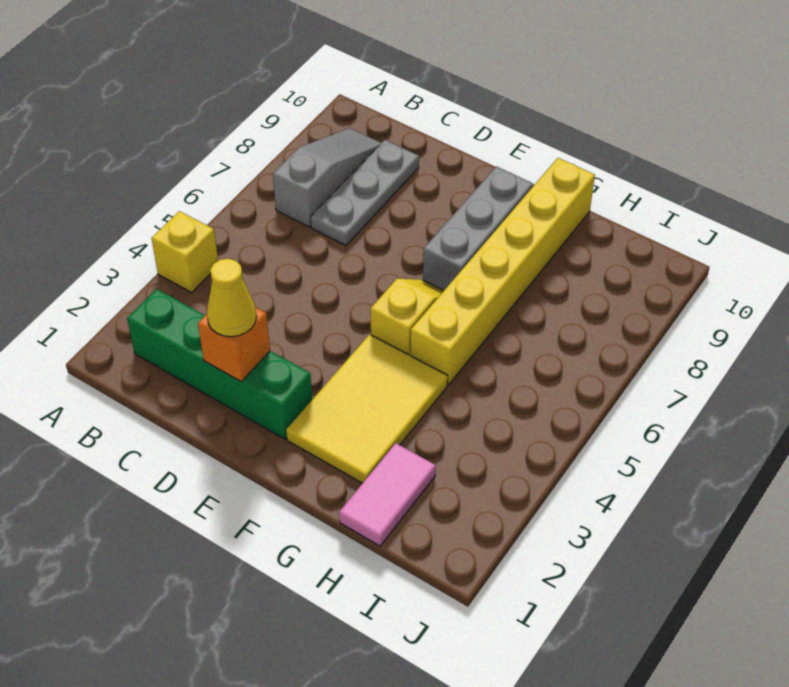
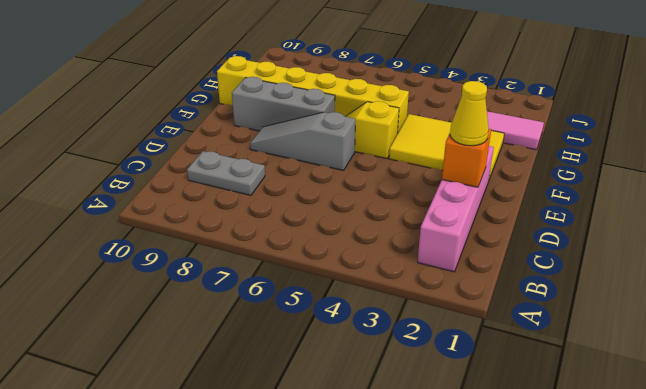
yellow 1x1 brick [151,211,218,293] -> none
green 1x4 brick [127,289,312,439] -> pink 1x4 brick [418,146,494,272]
grey 1x3 slope [273,128,381,227] -> grey 1x3 slope moved to [250,112,355,170]
grey 1x3 plate [311,140,419,246] -> grey 1x2 plate [187,151,265,195]

